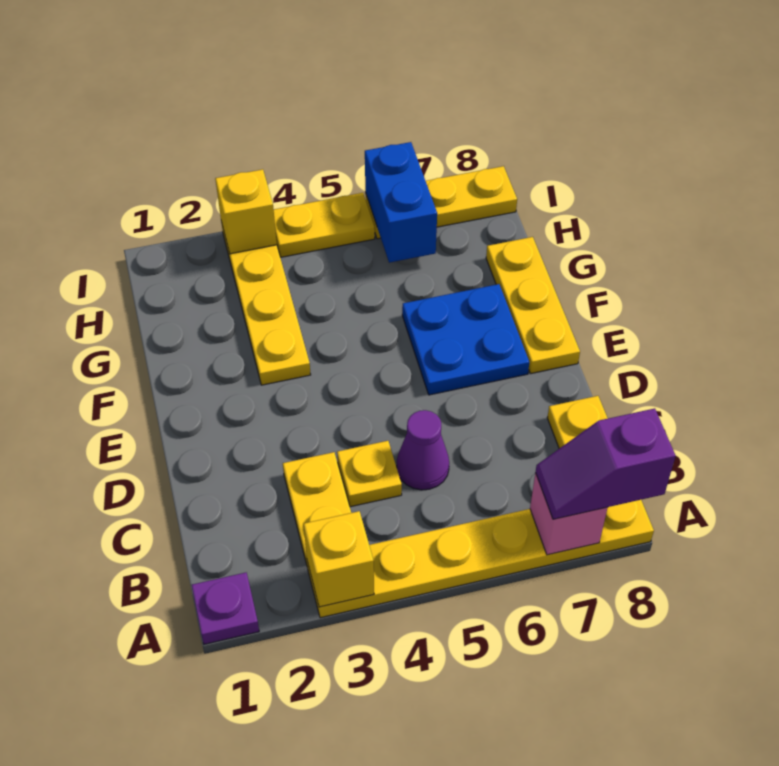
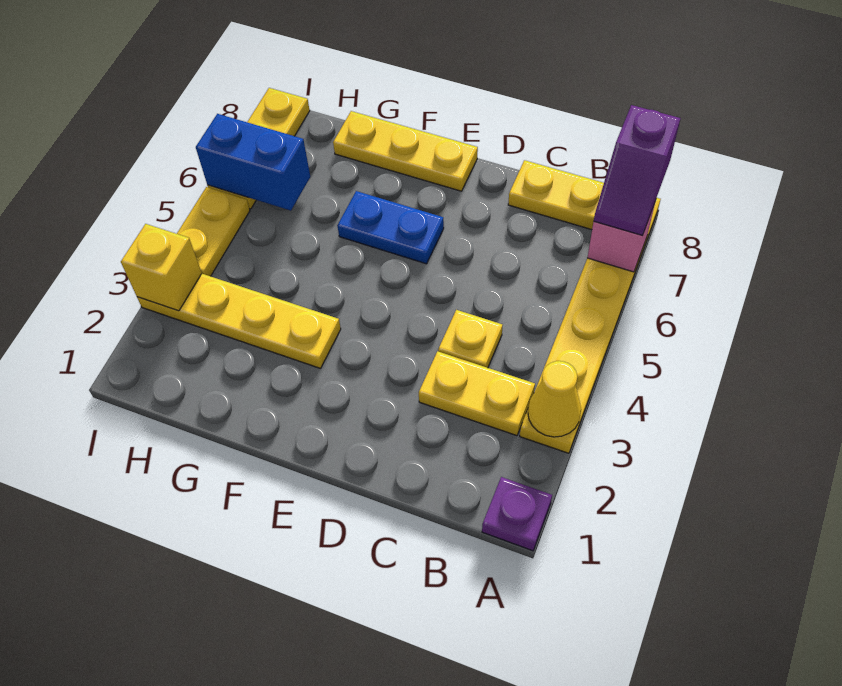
yellow 1x1 brick [304,511,374,607] -> yellow 1x1 cone [528,361,581,437]
purple 1x1 cone [397,410,449,490] -> none
blue 2x2 plate [402,284,529,395] -> blue 1x2 plate [337,191,444,264]

